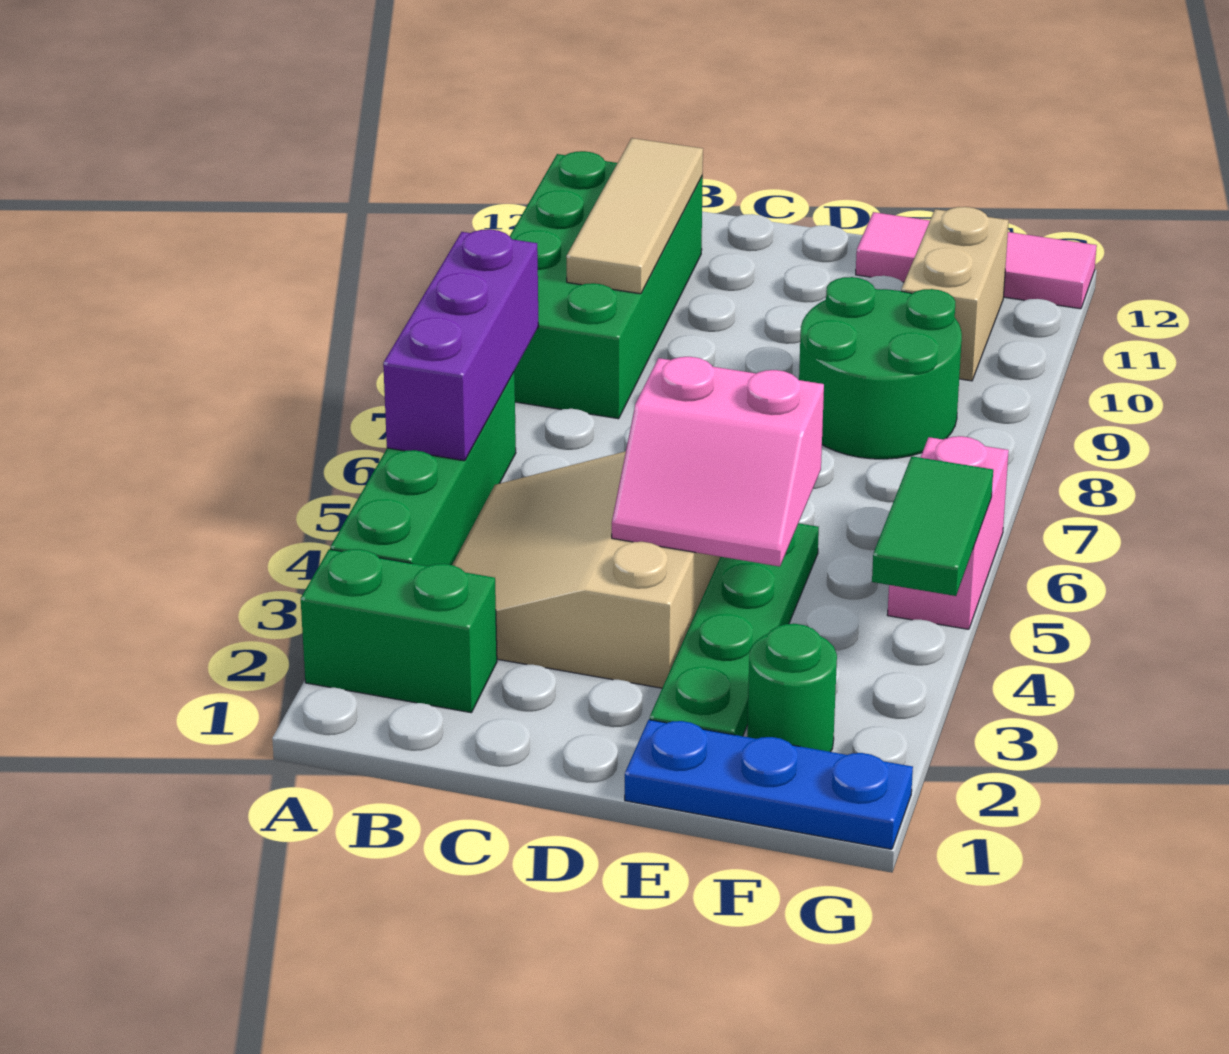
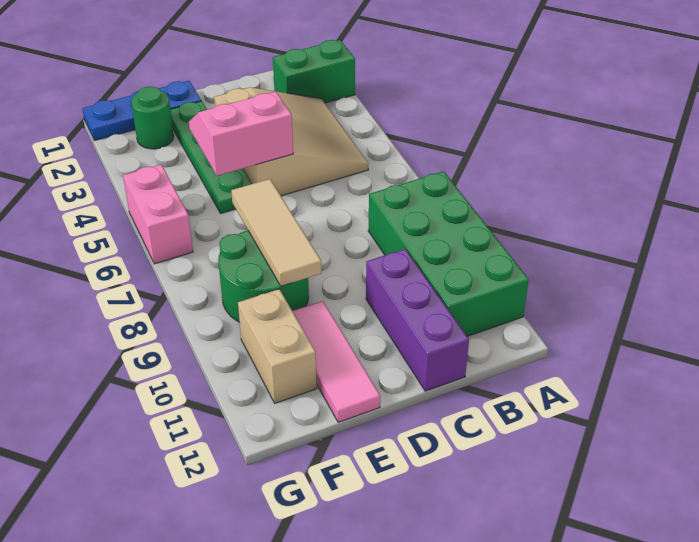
green 1x4 brick [330,372,516,566] -> none
purple 1x3 brick [383,229,539,461] -> purple 1x3 brick moved to [366,249,469,391]
tan 1x3 tile [566,138,703,294] -> tan 1x3 tile moved to [231,179,321,286]
pink 1x3 tile [856,212,1097,309] -> pink 1x3 tile turned to [293,301,380,422]
green 1x2 tile [872,456,993,596] -> none

